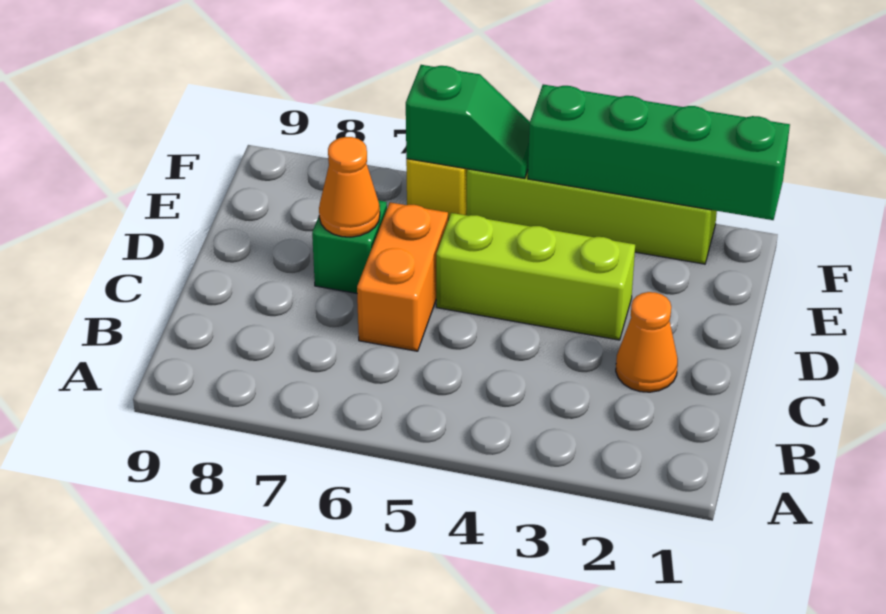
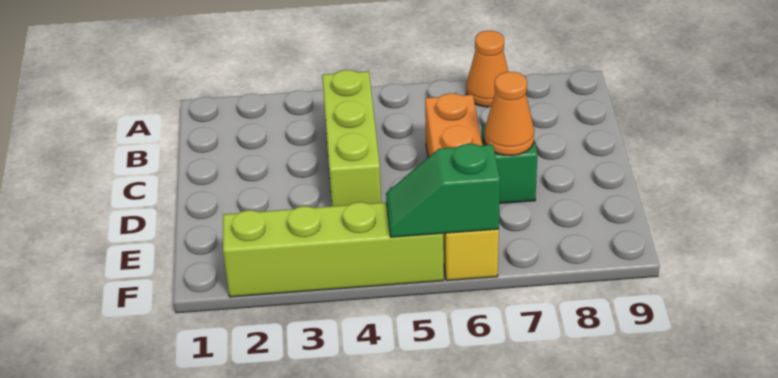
orange 1x1 cone [616,292,678,392] -> orange 1x1 cone moved to [466,31,508,107]
lime 1x3 brick [436,213,635,340] -> lime 1x3 brick turned to [322,70,381,206]
green 1x4 brick [528,84,790,220] -> none

